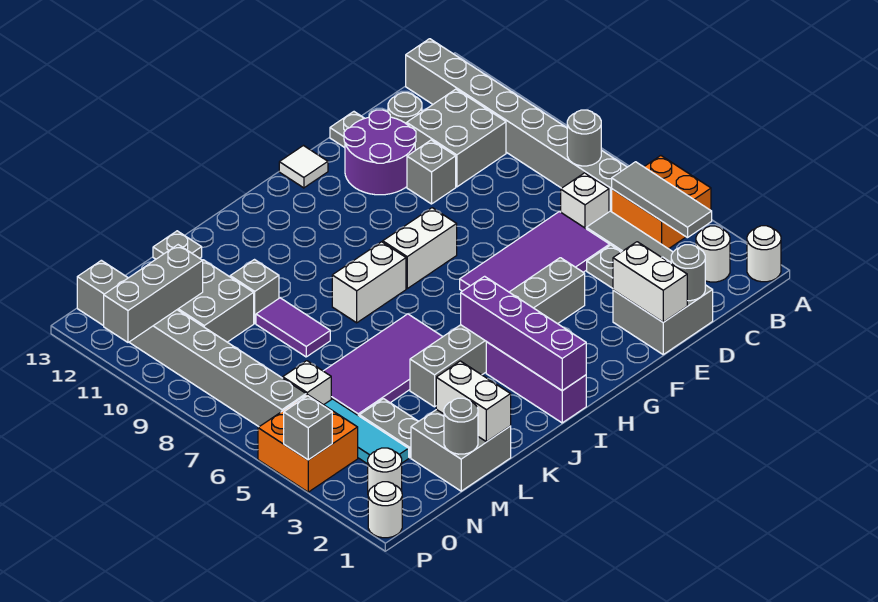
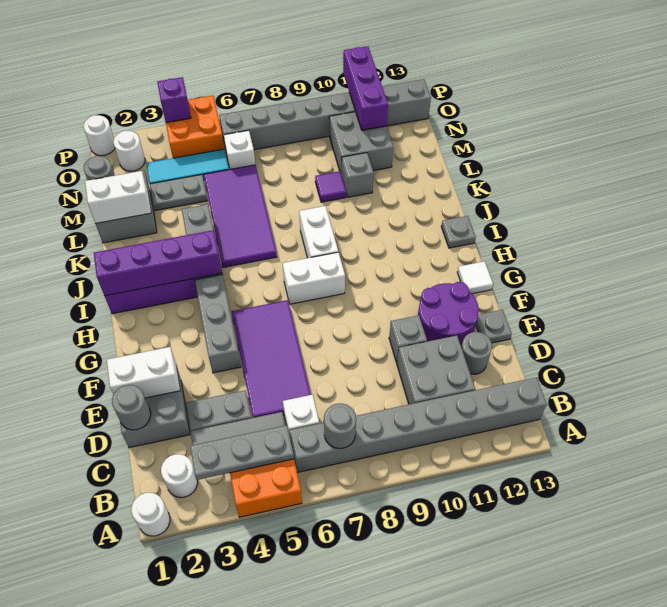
grey 1x3 tile [612,162,712,238] -> grey 1x3 plate [190,425,294,480]
white 1x2 brick [383,208,457,289] -> white 1x2 brick turned to [283,252,345,304]
purple 1x2 tile [256,298,330,357] -> purple 1x1 tile [315,171,346,202]
grey 1x1 plate [153,231,202,259] -> grey 1x1 plate moved to [441,216,476,248]
grey 1x3 brick [104,245,203,342] -> purple 1x3 brick [343,46,388,130]
grey 1x1 brick [284,396,332,460] -> purple 1x1 brick [157,77,191,123]

